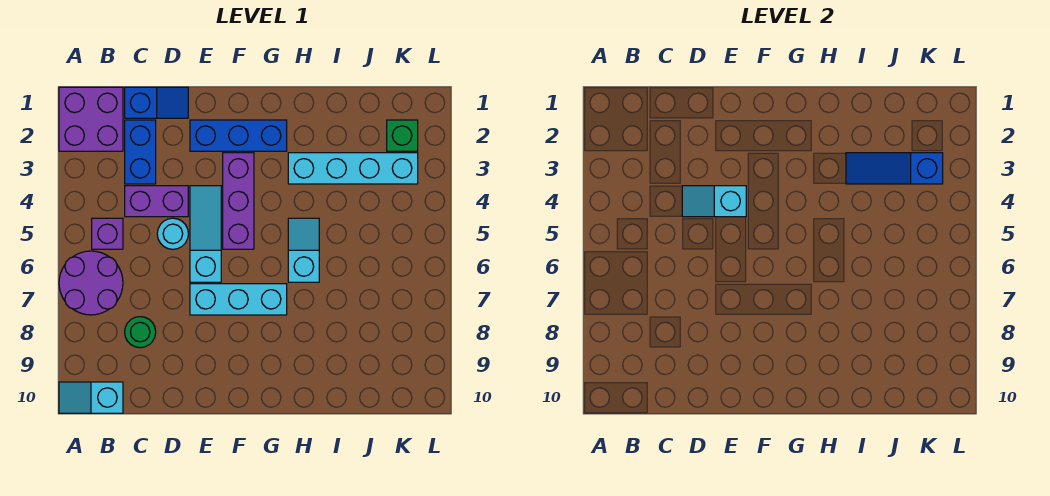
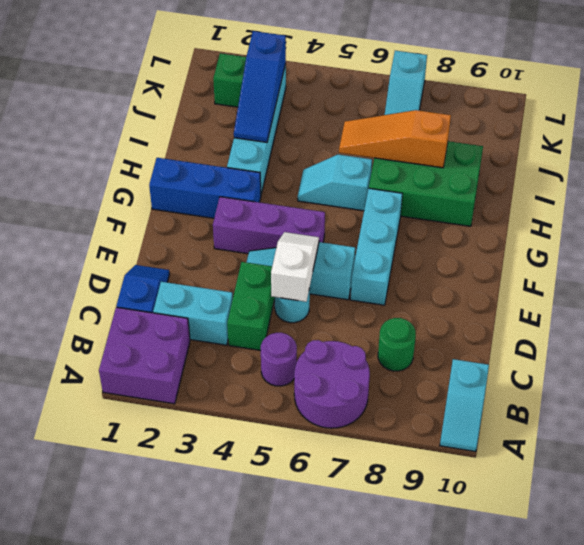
purple 1x1 brick [92,218,123,249] -> purple 1x1 round brick [261,333,297,386]
blue 1x2 brick [125,120,156,184] -> cyan 1x2 brick [153,282,233,345]
purple 1x2 brick [125,186,188,217] -> green 1x2 brick [227,262,275,351]
cyan 1x2 slope [682,186,746,217] -> cyan 1x2 slope moved to [385,51,427,115]
none -> white 1x2 slope [271,232,319,302]
blue 1x3 brick [190,120,287,151] -> blue 1x3 brick turned to [149,158,261,218]
none -> green 2x3 brick [369,141,483,226]
none -> orange 1x3 slope [339,110,451,168]

